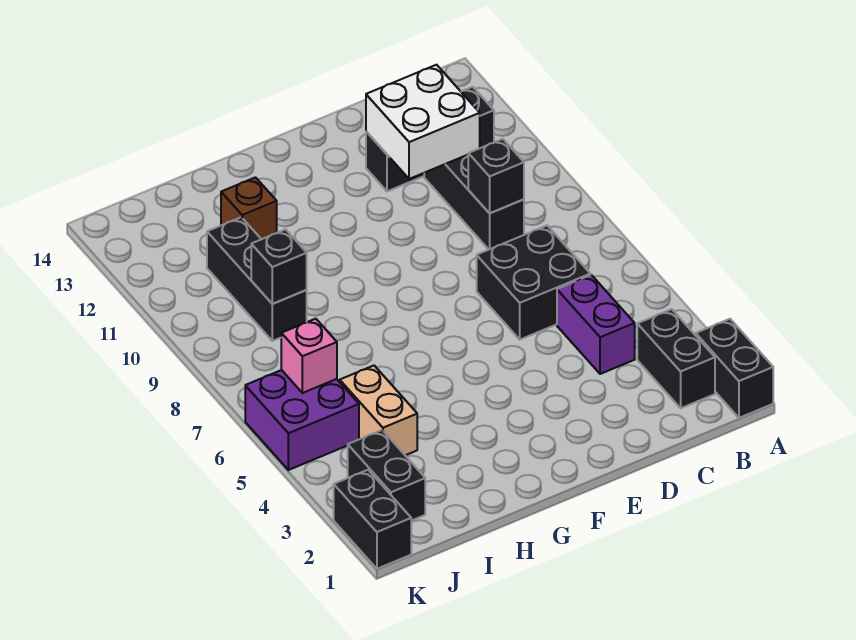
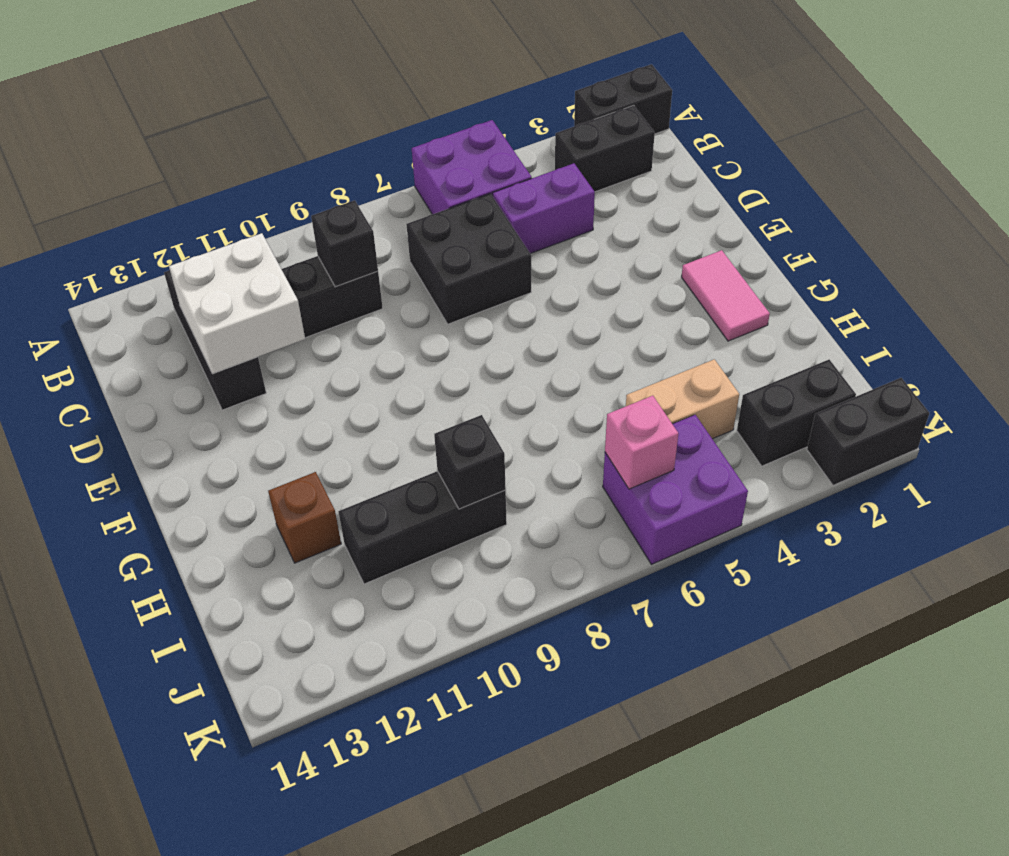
none -> purple 2x2 brick [412,120,532,214]
none -> pink 1x2 tile [682,250,770,341]

